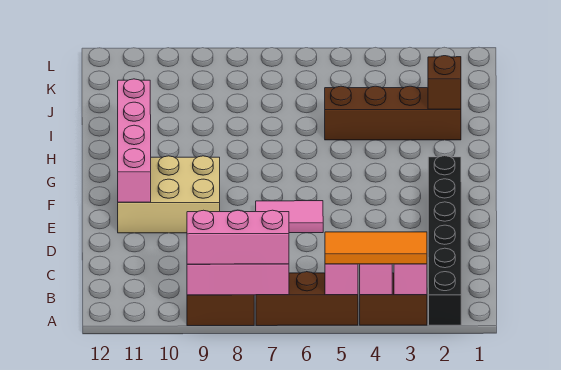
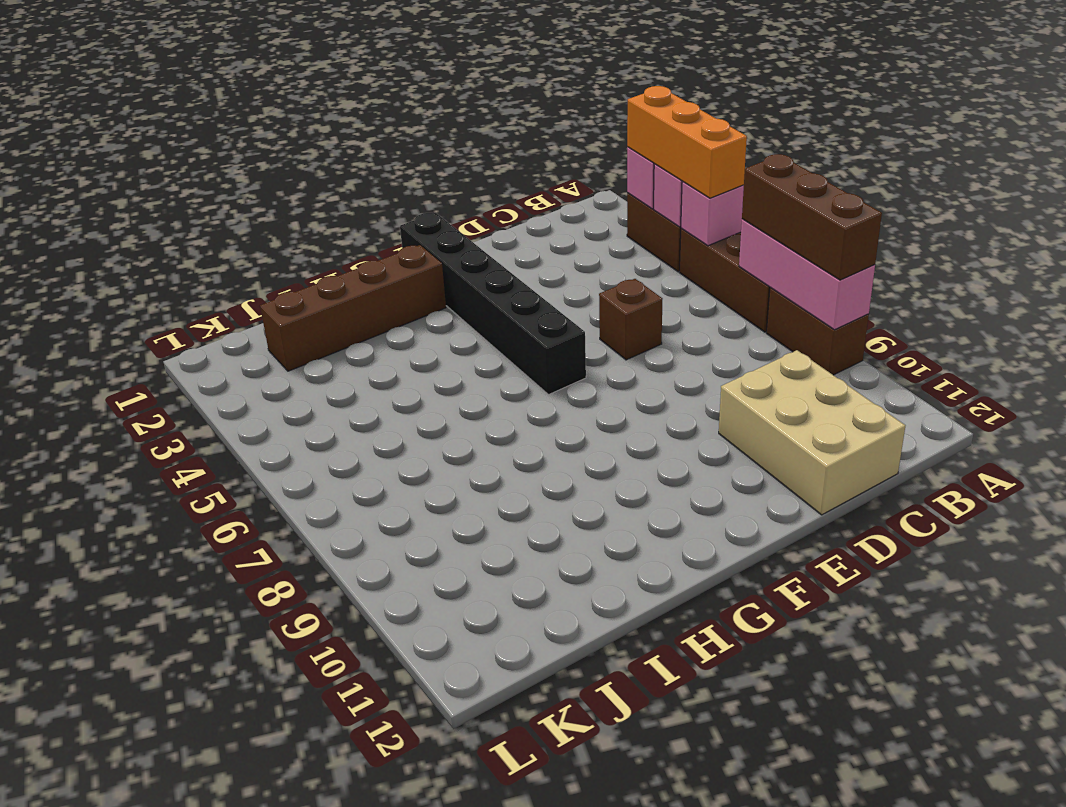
black 1x6 brick [428,156,461,325] -> black 1x6 brick turned to [400,213,586,394]
orange 1x3 tile [325,232,427,264] -> orange 1x3 brick [627,86,747,198]
pink 1x3 brick [187,210,289,264] -> brown 1x3 brick [742,154,882,280]
pink 1x2 tile [256,201,323,233] -> none
tan 2x3 brick [118,156,220,233] -> tan 2x3 brick moved to [719,350,905,515]
pink 1x4 brick [118,79,151,202] -> none
brown 1x4 brick [325,86,461,140] -> brown 1x4 brick turned to [260,245,446,371]
brown 1x1 brick [428,56,461,109] -> brown 1x1 brick moved to [599,279,662,360]

